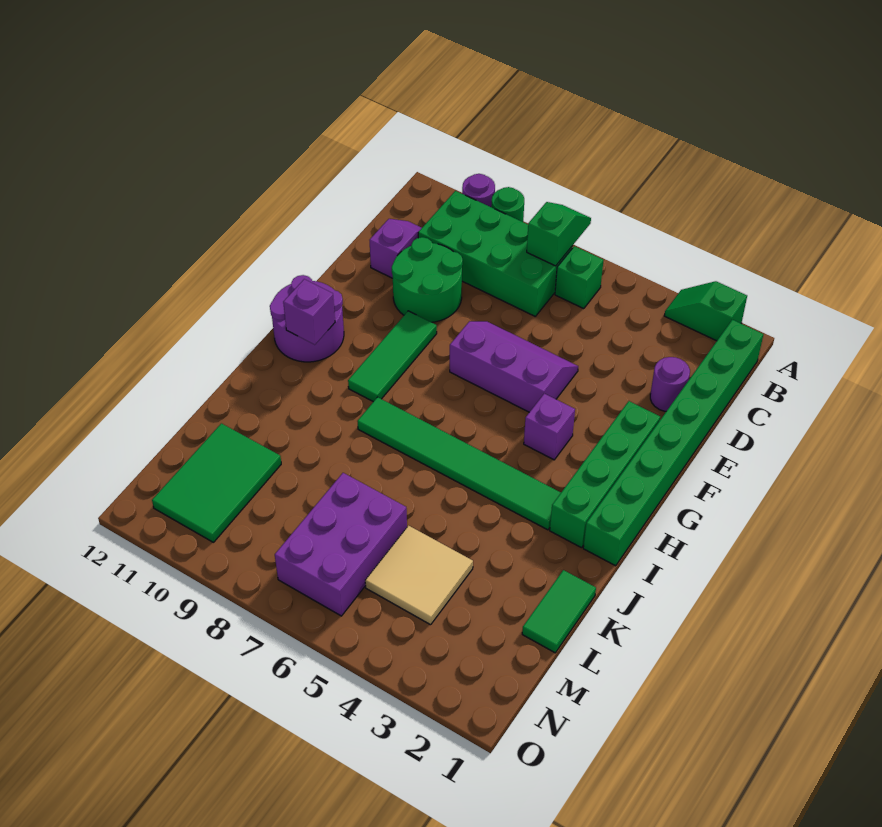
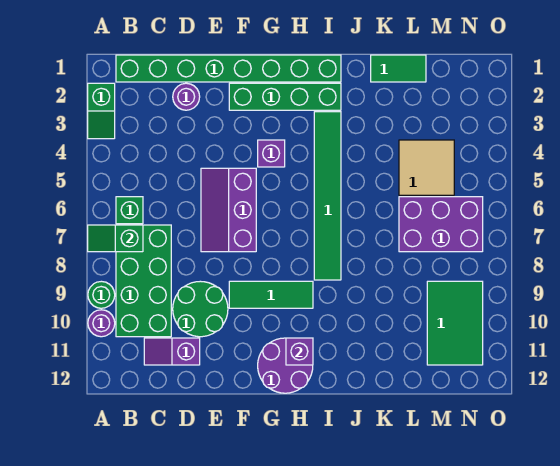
green 2x3 tile [152,423,281,542] -> green 2x3 tile turned to [427,281,483,365]

